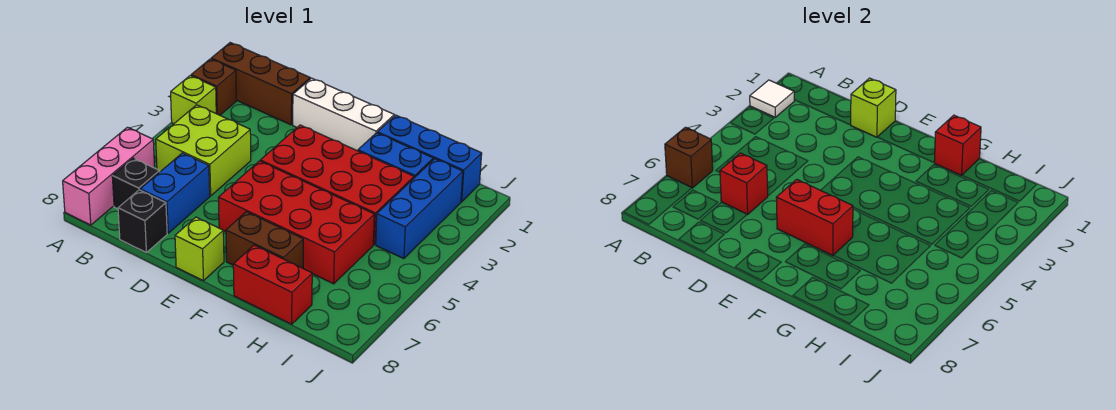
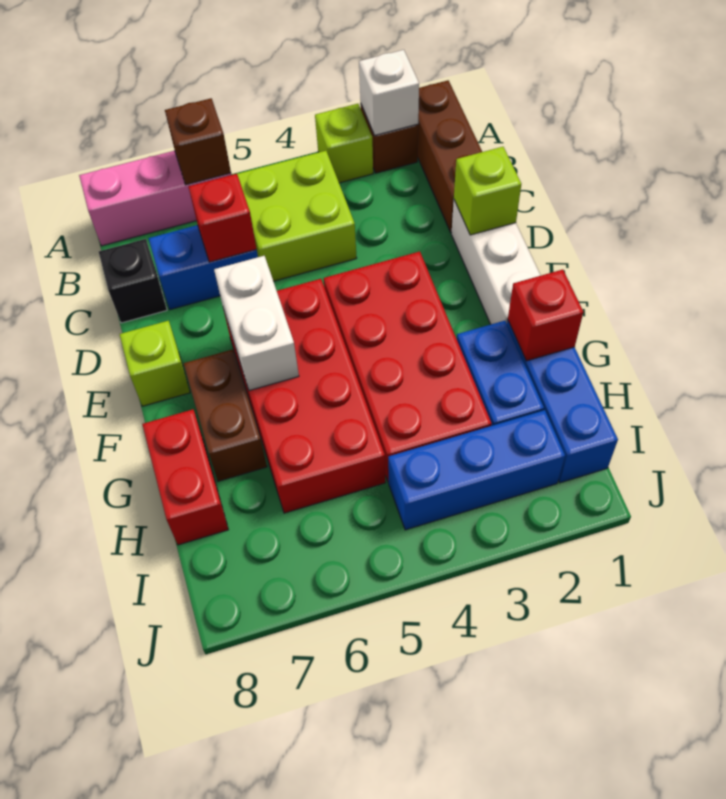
white 1x1 tile [750,80,794,117] -> white 1x1 brick [359,50,419,135]
black 1x1 brick [112,158,160,209] -> none
red 1x2 brick [776,179,853,256] -> white 1x2 brick [214,256,299,391]

